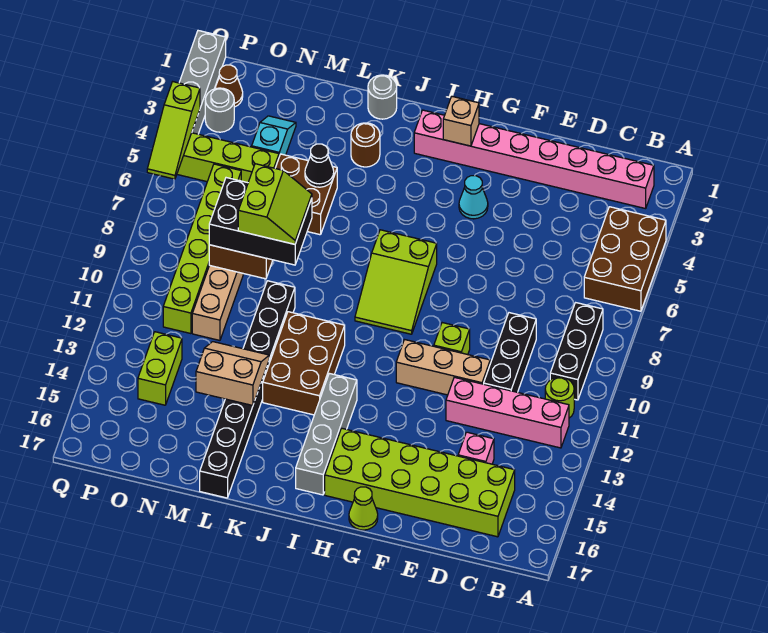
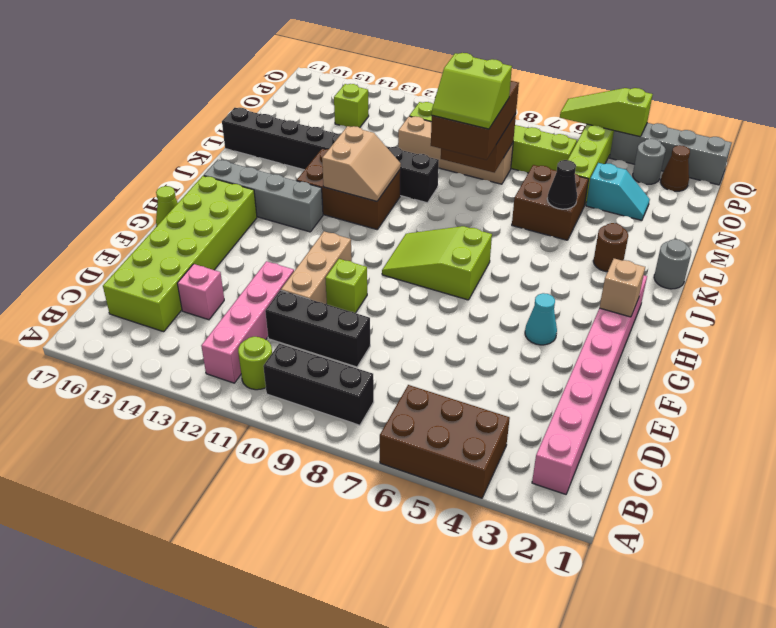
black 2x3 brick [209,178,312,265] -> brown 2x3 brick [431,81,519,160]
tan 2x2 slope [196,342,269,406] -> tan 2x2 slope moved to [322,126,401,201]
lime 1x2 brick [138,332,182,405] -> lime 1x1 brick [334,84,369,128]

